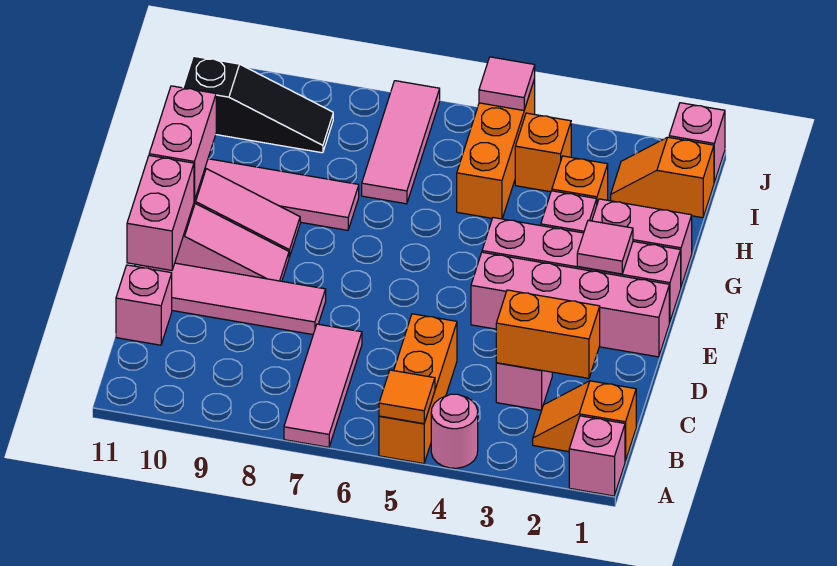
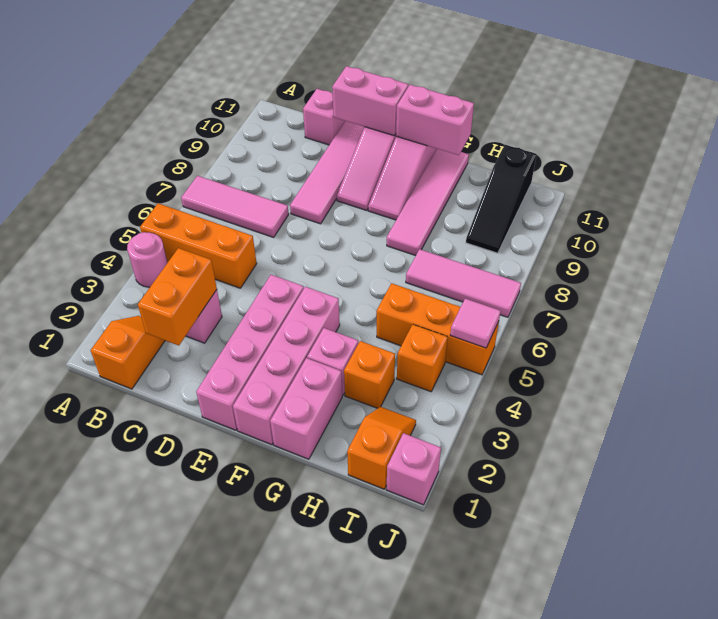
pink 1x1 brick [569,416,625,496] -> none
orange 1x1 tile [379,370,435,424] -> none
pink 1x1 tile [577,220,633,274] -> none

